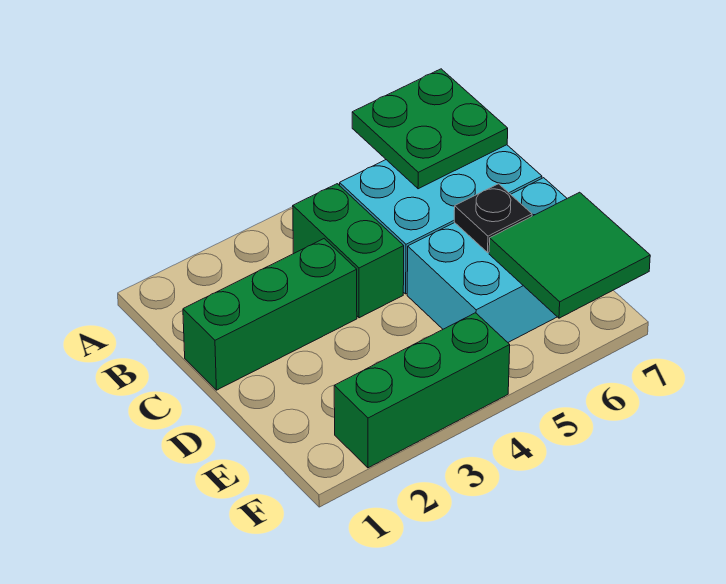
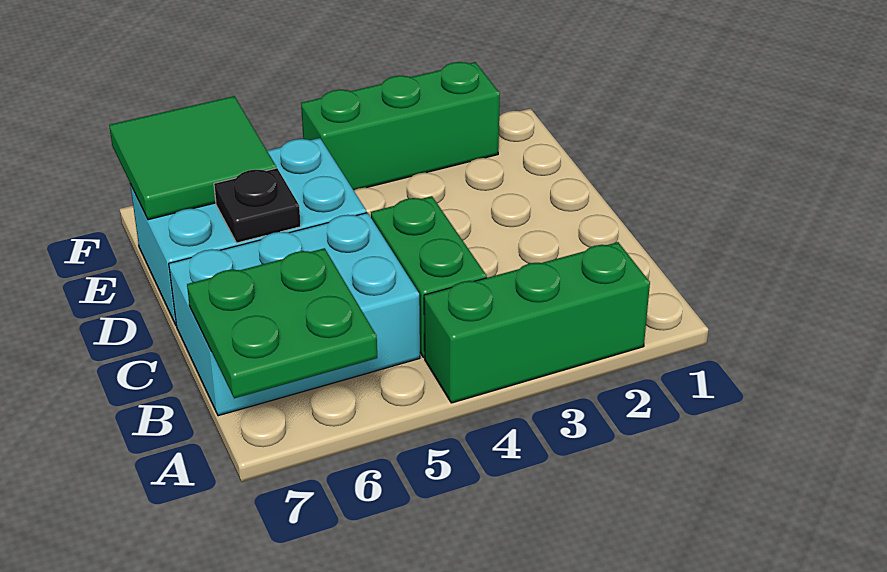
green 1x3 brick [183,239,357,390] -> green 1x3 brick moved to [424,242,650,403]

